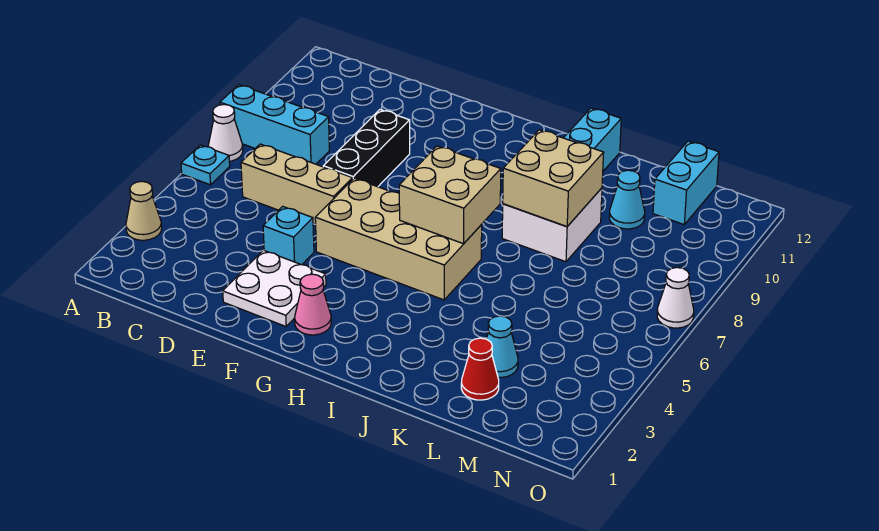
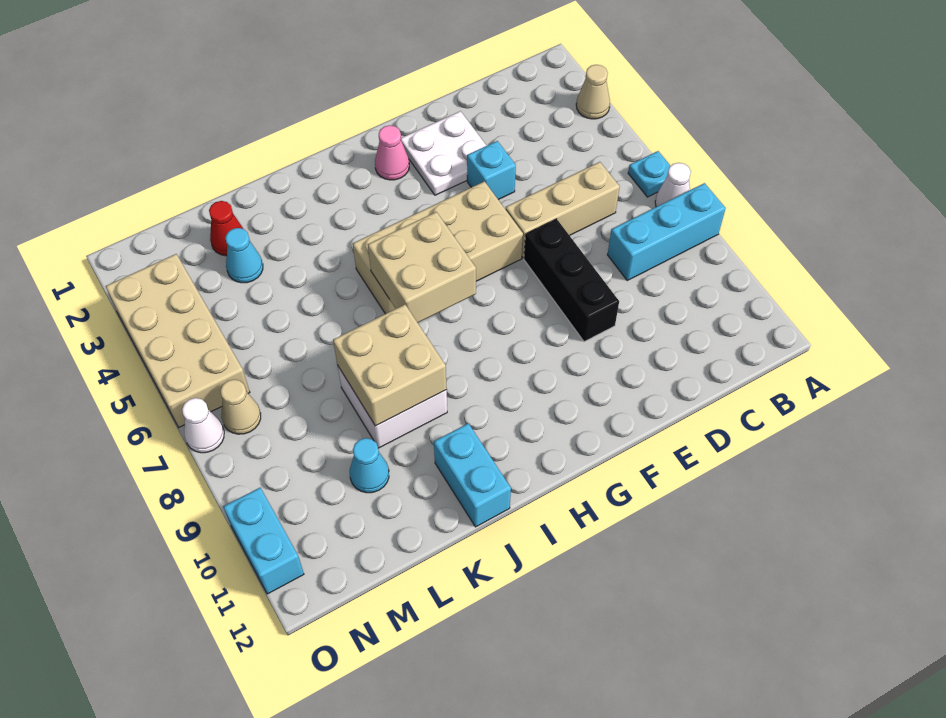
cyan 1x2 brick [653,141,719,224] -> cyan 1x2 brick moved to [223,488,304,594]
none -> tan 2x4 brick [106,254,250,427]
none -> tan 1x1 cone [220,379,261,434]

